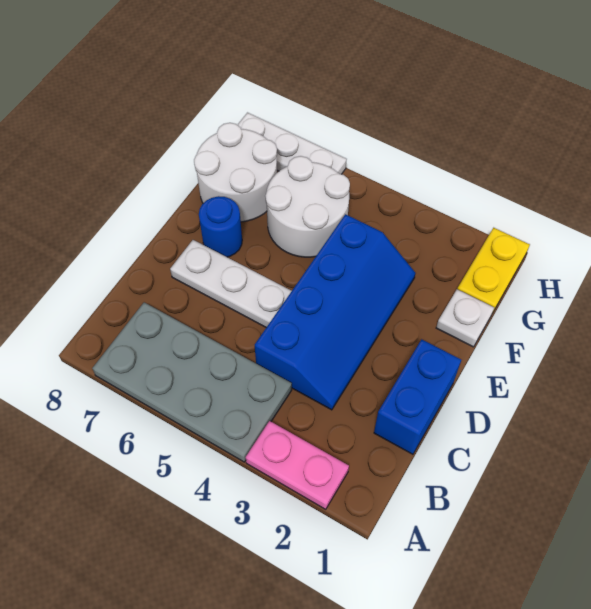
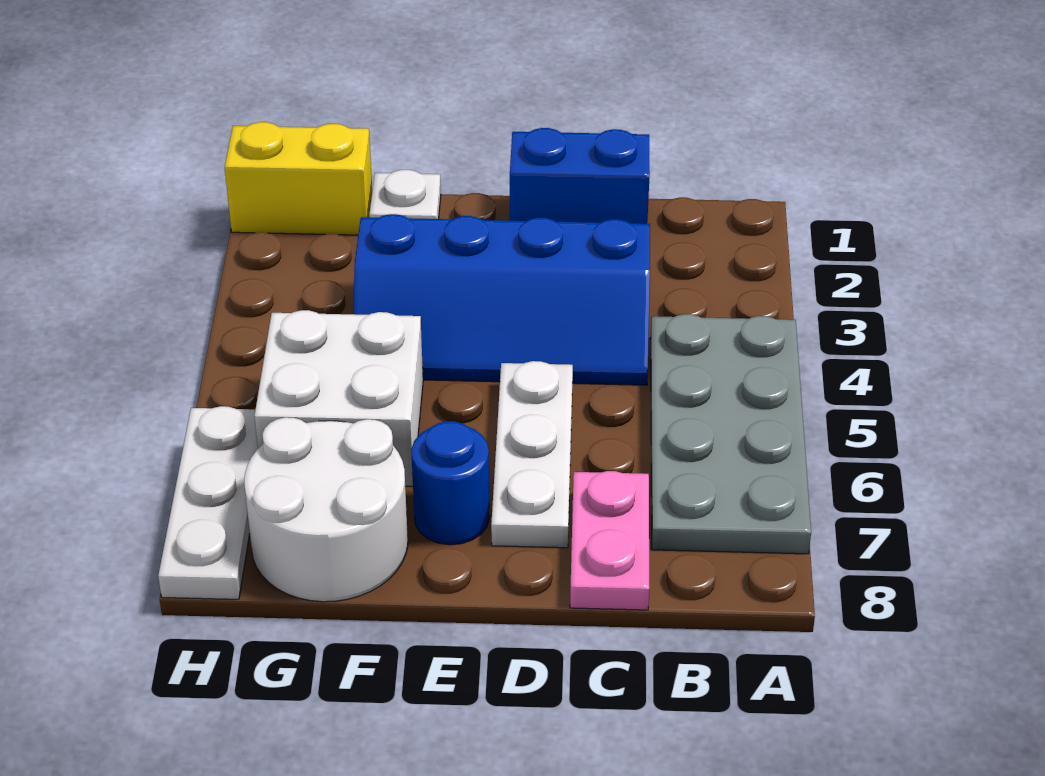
pink 1x2 plate [246,421,349,509] -> pink 1x2 plate moved to [570,471,649,610]
blue 2x4 slope [255,214,415,410] -> blue 2x4 slope turned to [353,214,650,385]
white 2x2 round brick [265,156,350,257] -> white 2x2 brick [254,310,423,487]
yellow 1x2 plate [457,228,530,312] -> yellow 1x2 brick [225,122,372,235]

